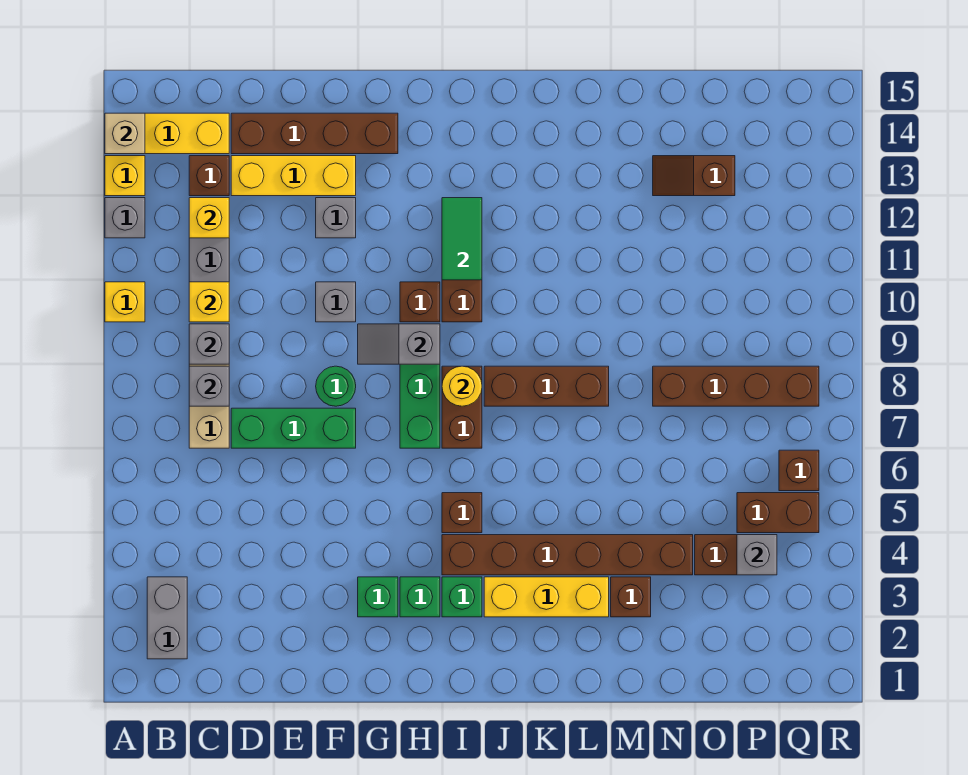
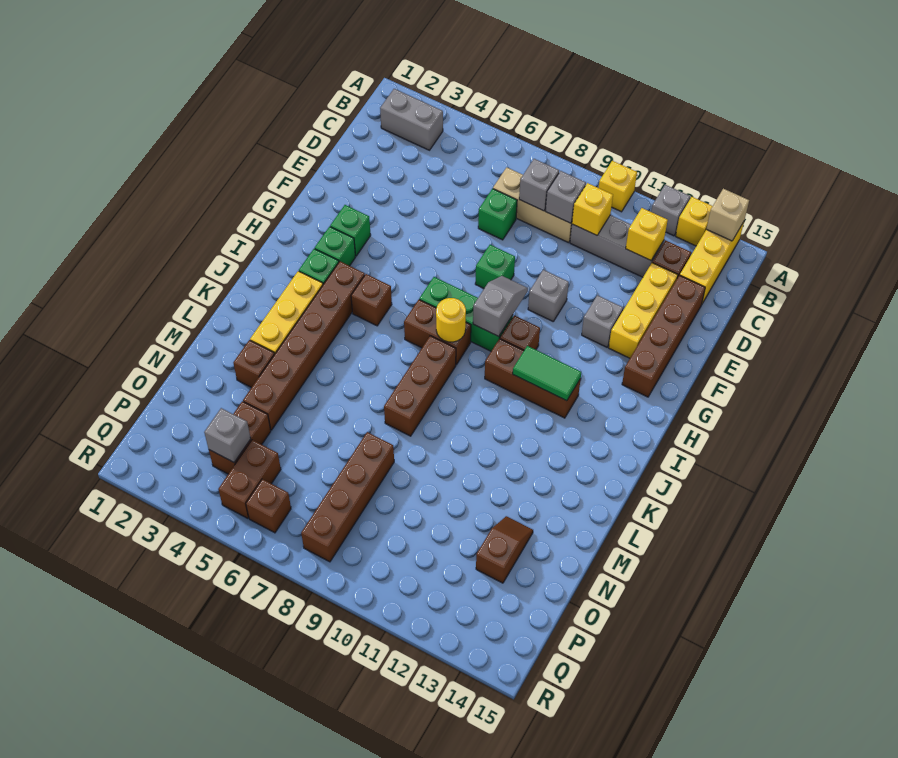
green 1x3 brick [231,408,356,448] -> green 1x1 brick [478,189,517,240]
green 1x1 round brick [316,366,356,406] -> green 1x1 brick [475,245,515,288]

